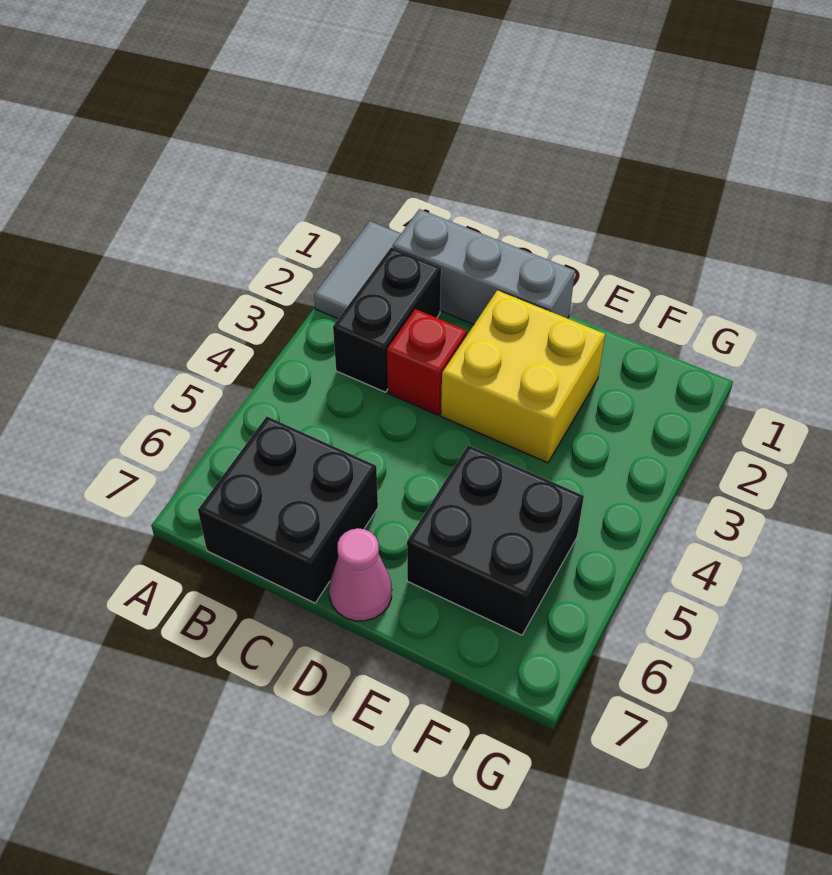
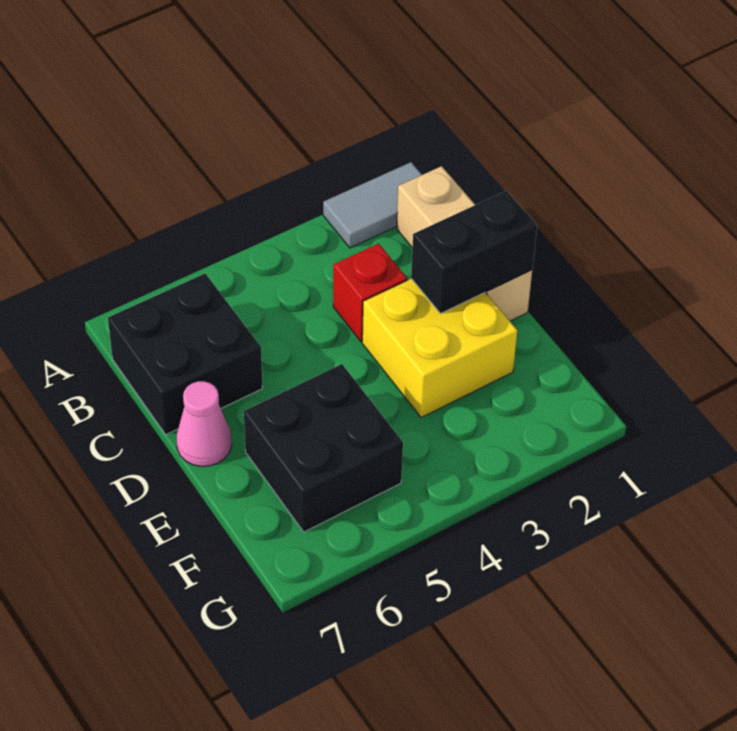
grey 1x3 brick [392,209,575,324] -> tan 1x3 brick [397,166,532,321]
black 1x2 brick [333,247,441,392] -> black 1x2 brick moved to [411,191,537,314]

